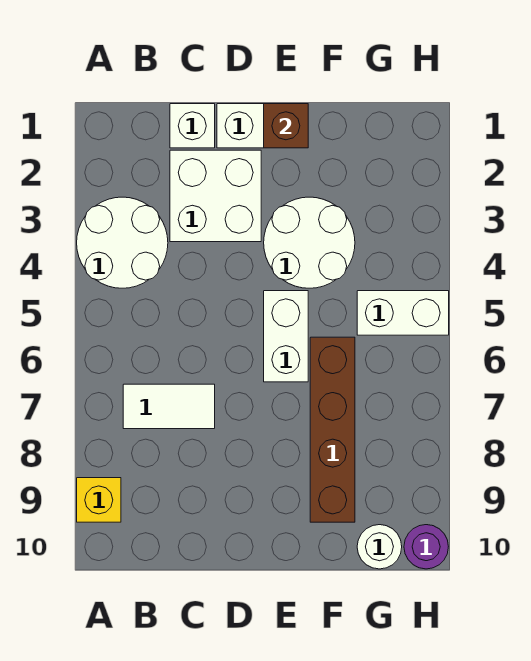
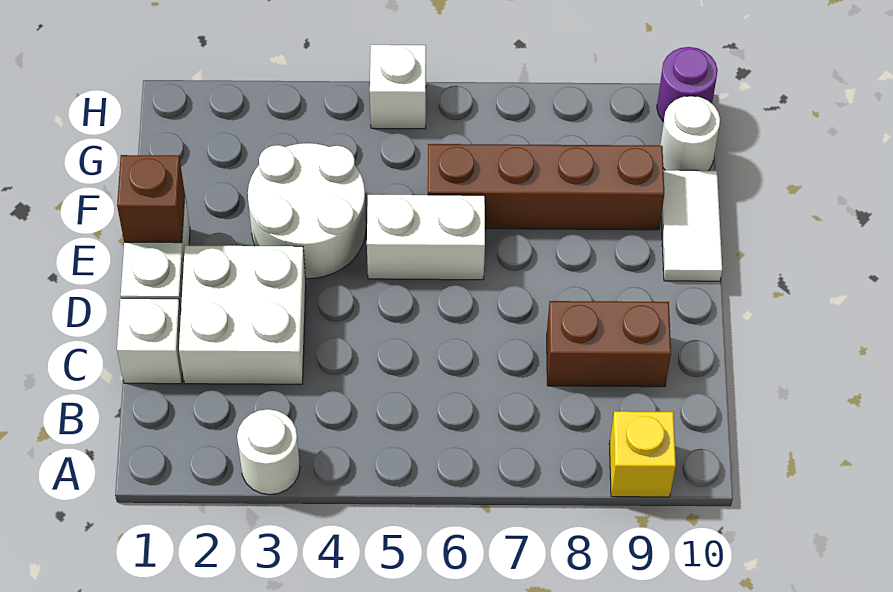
white 2x2 round brick [77,197,168,288] -> white 1x1 round brick [237,409,300,495]
white 1x2 tile [123,384,215,429] -> white 1x2 tile moved to [661,170,722,281]
none -> brown 1x2 brick [547,301,671,387]
white 1x2 brick [357,291,449,335] -> white 1x1 brick [370,45,426,129]

